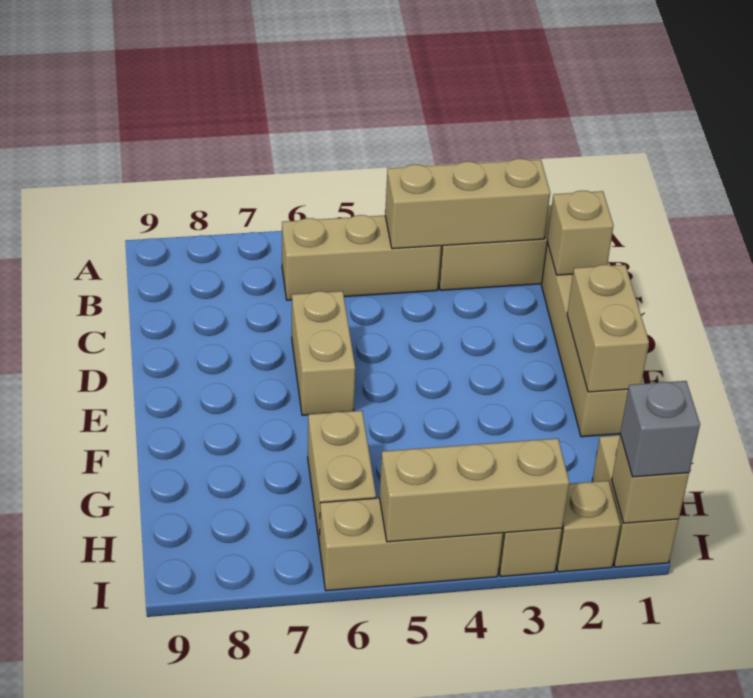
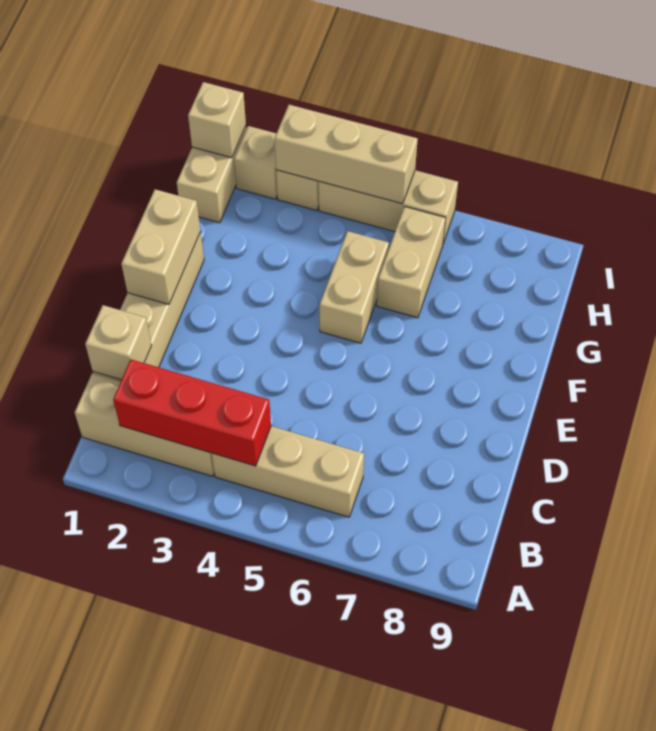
tan 1x3 brick [385,158,550,249] -> red 1x3 brick [113,359,271,466]
tan 1x2 brick [292,291,355,415] -> tan 1x2 brick moved to [320,231,389,343]
grey 1x1 brick [620,381,700,477] -> none

